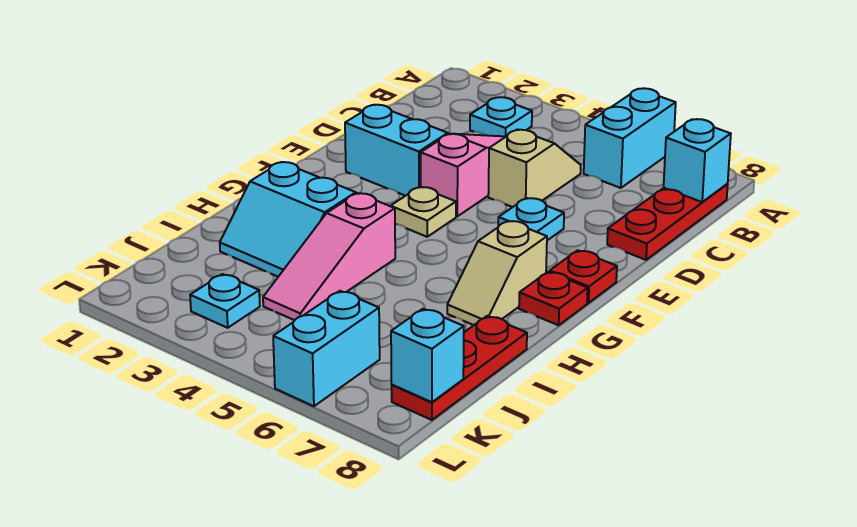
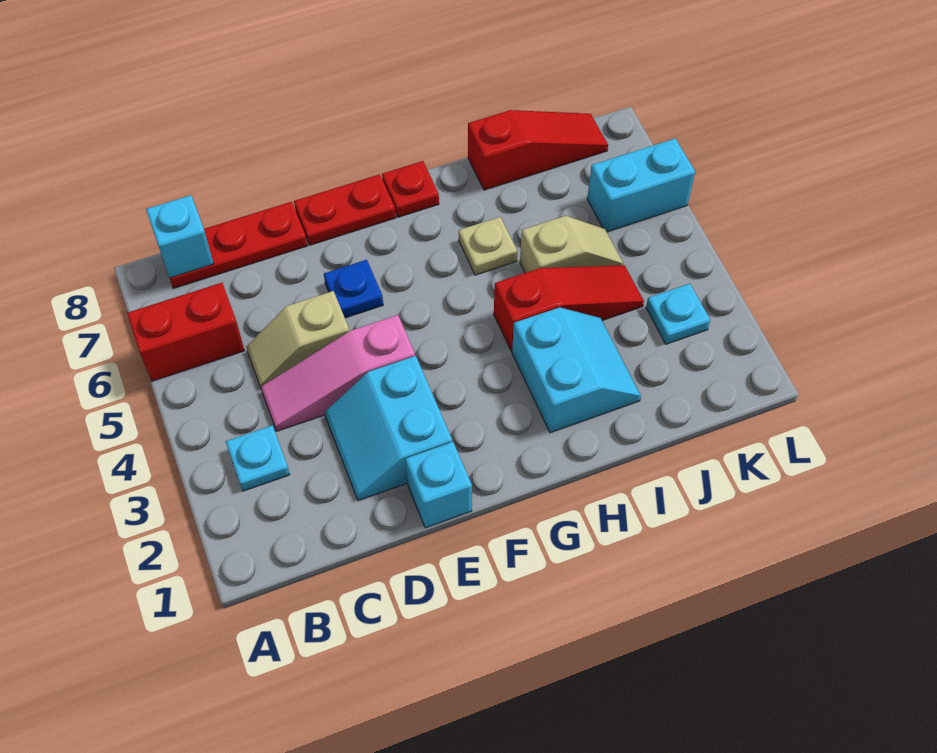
cyan 1x2 brick [584,88,676,188] -> red 1x2 brick [127,283,245,381]
cyan 1x1 plate [498,198,564,240] -> blue 1x1 plate [324,260,383,318]
tan 1x1 plate [391,187,456,237] -> tan 1x1 plate moved to [459,217,517,275]
red 1x1 plate [550,250,617,303] -> red 1x2 plate [294,174,396,245]
tan 1x2 slope [447,221,547,325] -> tan 1x2 slope moved to [520,216,624,273]
pink 1x3 slope [263,193,395,320] -> red 1x3 slope [494,265,644,351]
red 1x3 plate [392,316,527,420] -> red 1x3 slope [468,110,608,190]
cyan 1x1 brick [391,309,464,402] -> cyan 1x1 brick moved to [405,442,472,528]

